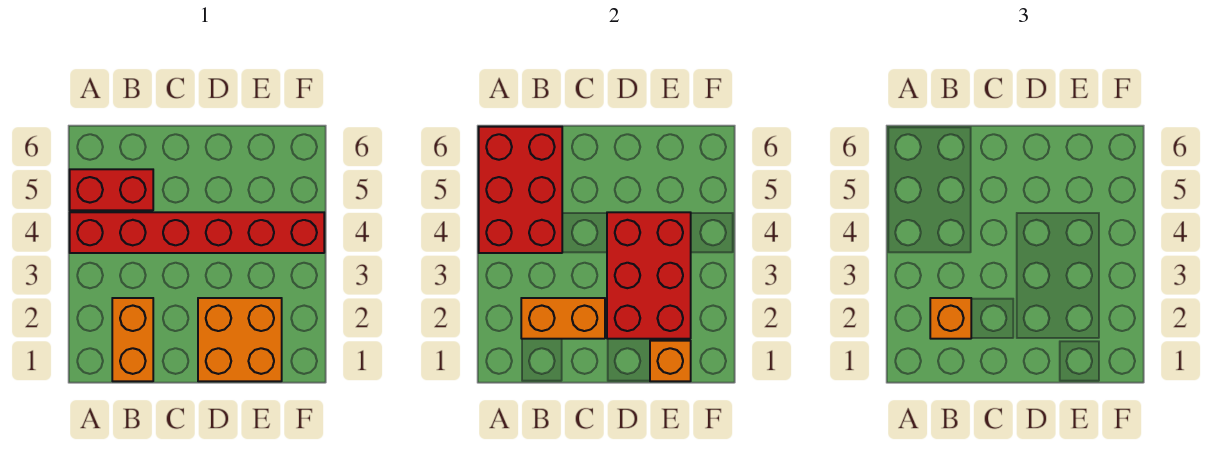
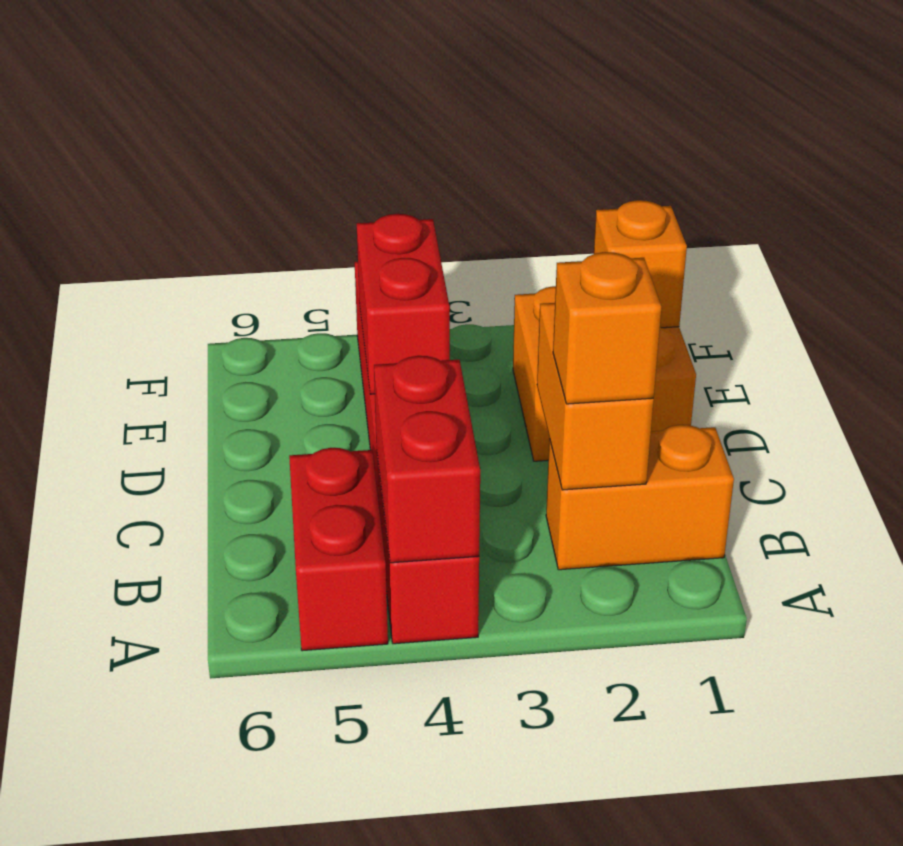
red 2x3 brick [479,127,562,253] -> red 1x2 brick [374,356,480,563]
red 2x3 brick [607,212,691,339] -> red 1x2 brick [357,214,450,394]

